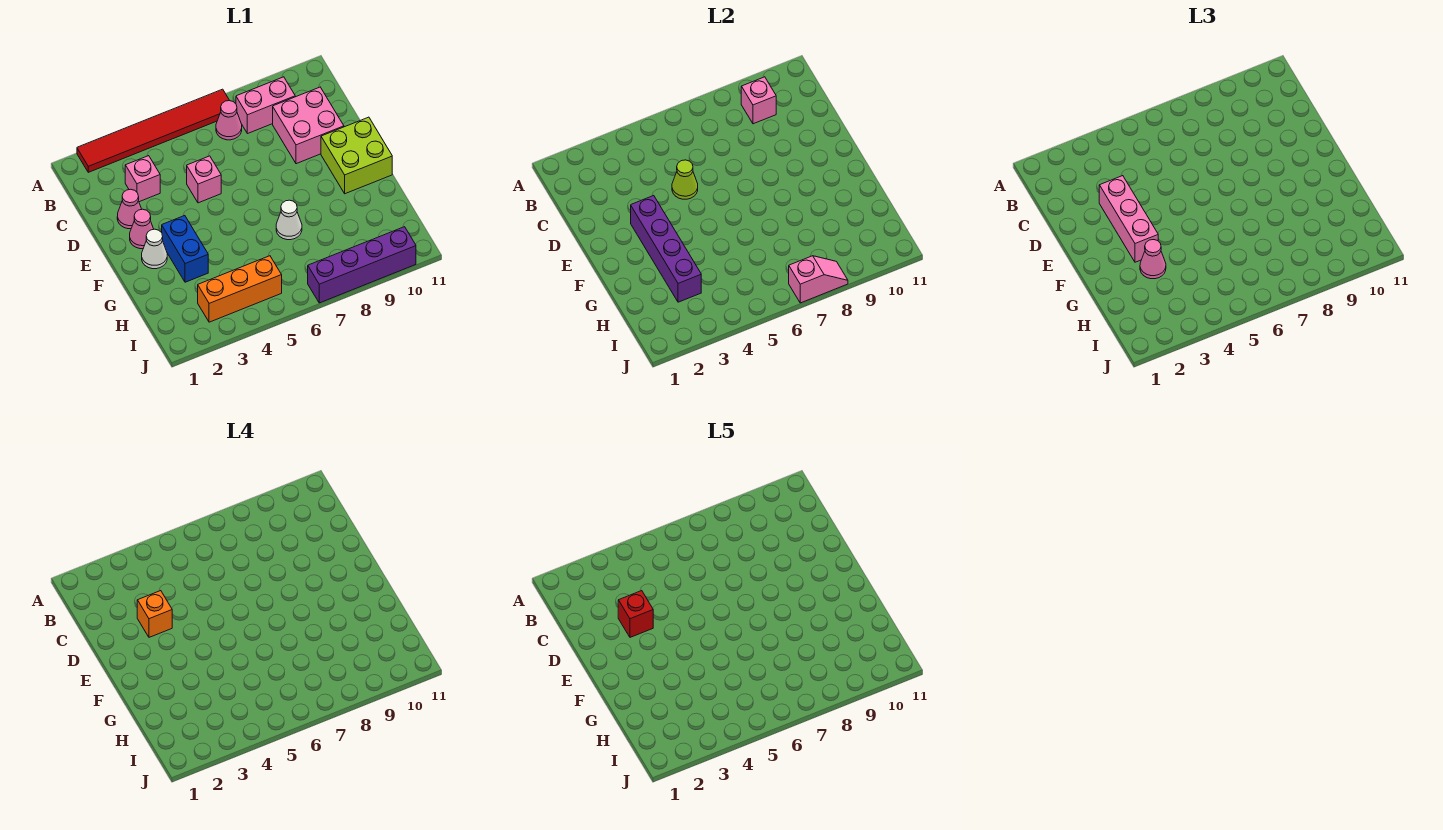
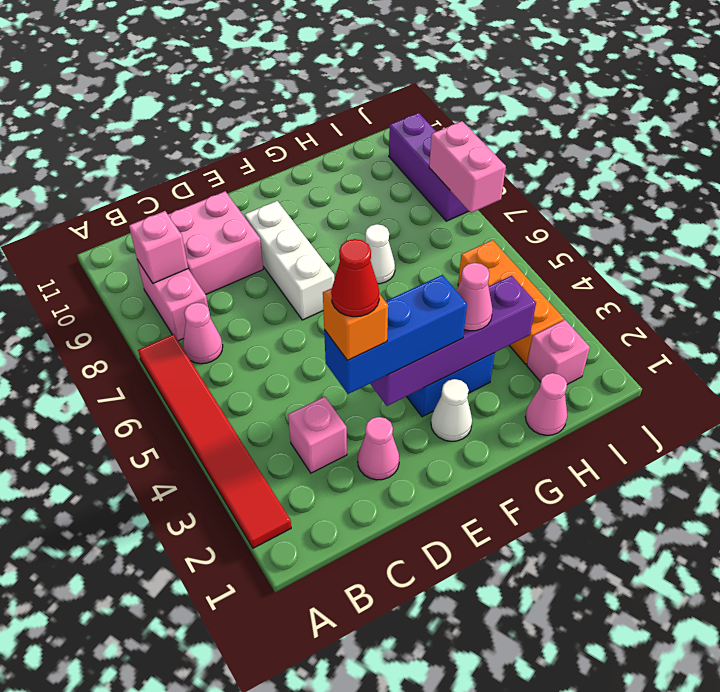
pink 1x3 brick [1099,176,1158,262] -> blue 1x3 brick [324,275,467,394]
red 1x1 brick [618,591,653,637] -> red 1x1 cone [331,239,379,317]
pink 1x1 brick [187,156,221,203] -> pink 1x1 brick moved to [527,320,590,384]
lime 1x1 cone [672,160,698,199] -> none
pink 1x1 cone [130,209,154,249] -> pink 1x1 cone moved to [525,373,567,435]
none -> white 1x3 brick [245,201,334,320]
lime 2x2 brick [321,117,392,194] -> none
purple 1x4 brick [308,227,416,303] -> purple 1x3 brick [389,113,469,221]
pink 1x2 slope [789,256,848,303] -> pink 1x2 brick [429,121,506,213]

